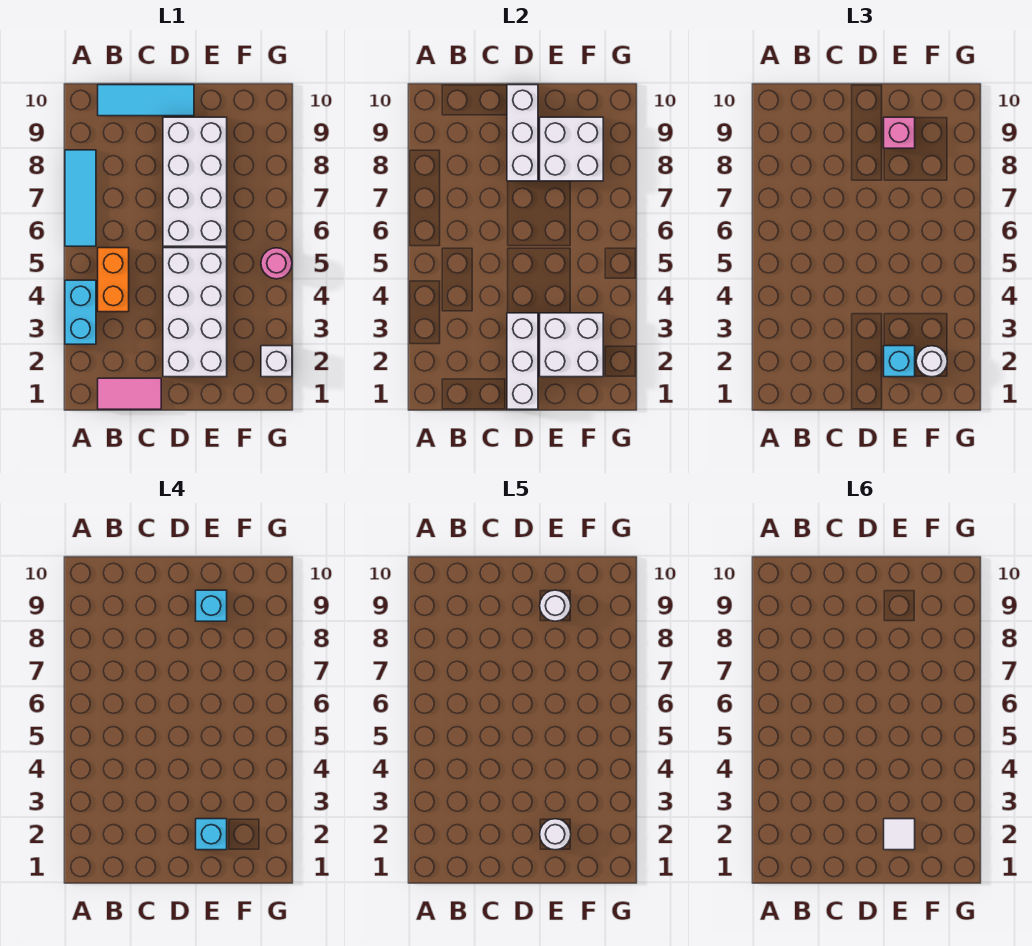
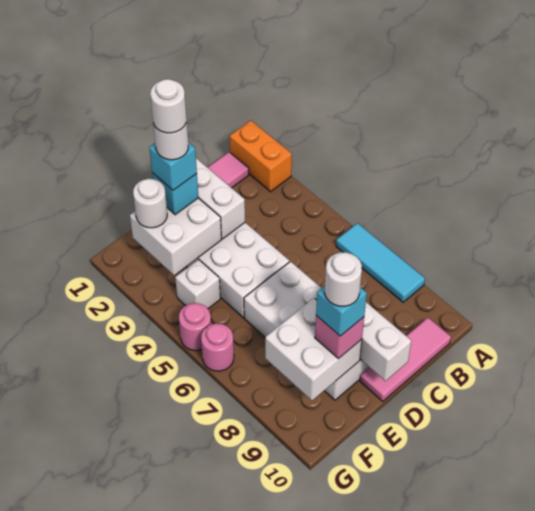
cyan 1x2 brick [65,280,96,344] -> none
orange 1x2 brick [98,248,129,312] -> orange 1x2 brick moved to [230,121,292,192]
cyan 1x3 tile [98,85,194,116] -> pink 1x3 tile [360,318,451,401]
white 1x1 tile [884,819,915,850] -> white 1x1 round brick [150,79,186,133]
white 1x1 brick [261,346,292,377] -> white 1x1 brick moved to [175,259,220,309]
none -> pink 1x1 round brick [201,324,234,371]

